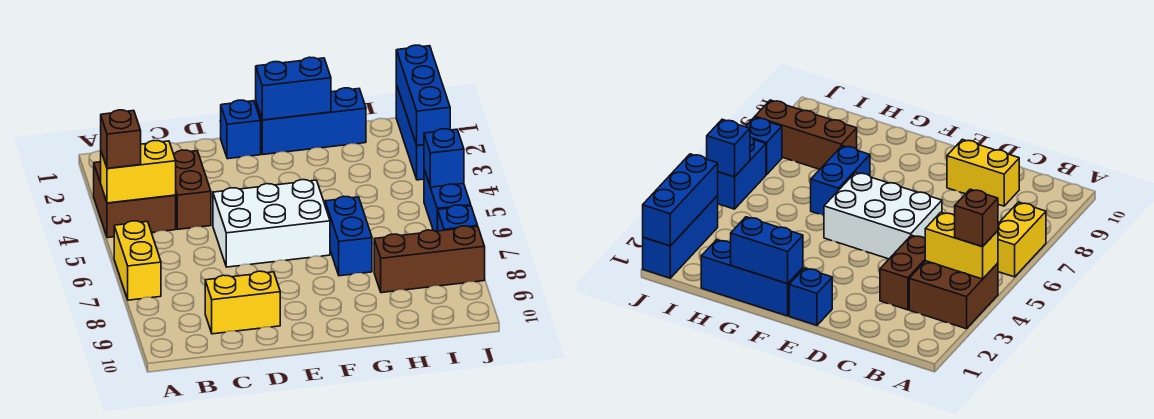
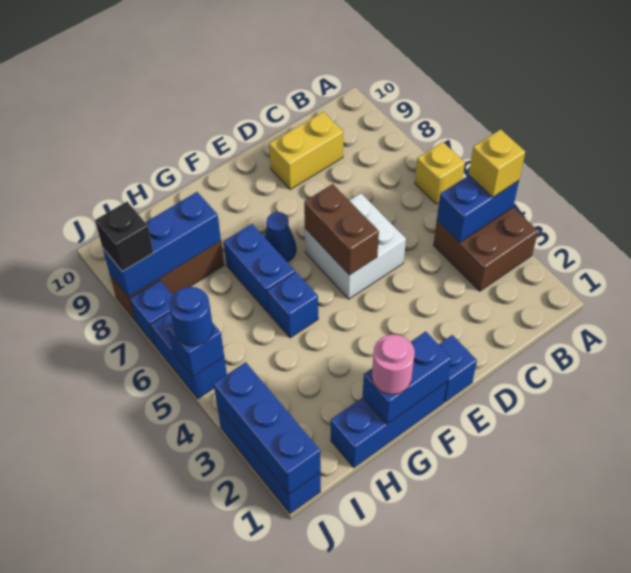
yellow 1x2 brick [101,141,176,203] -> blue 1x2 brick [437,175,519,242]
brown 1x1 brick [101,110,141,168] -> yellow 1x1 brick [469,129,525,197]
yellow 1x2 brick [114,221,161,300] -> yellow 1x1 brick [415,142,465,204]
brown 1x2 brick [173,150,211,229] -> brown 1x2 brick moved to [304,184,379,275]
white 2x3 brick [213,180,330,267] -> white 2x2 brick [305,193,406,299]
none -> blue 1x1 cone [265,212,296,262]
none -> pink 1x1 round brick [372,334,415,394]
none -> blue 1x1 brick [267,272,318,338]
none -> blue 1x3 brick [103,192,221,297]
none -> blue 1x1 round brick [169,287,213,346]
none -> black 1x1 brick [95,202,154,272]

